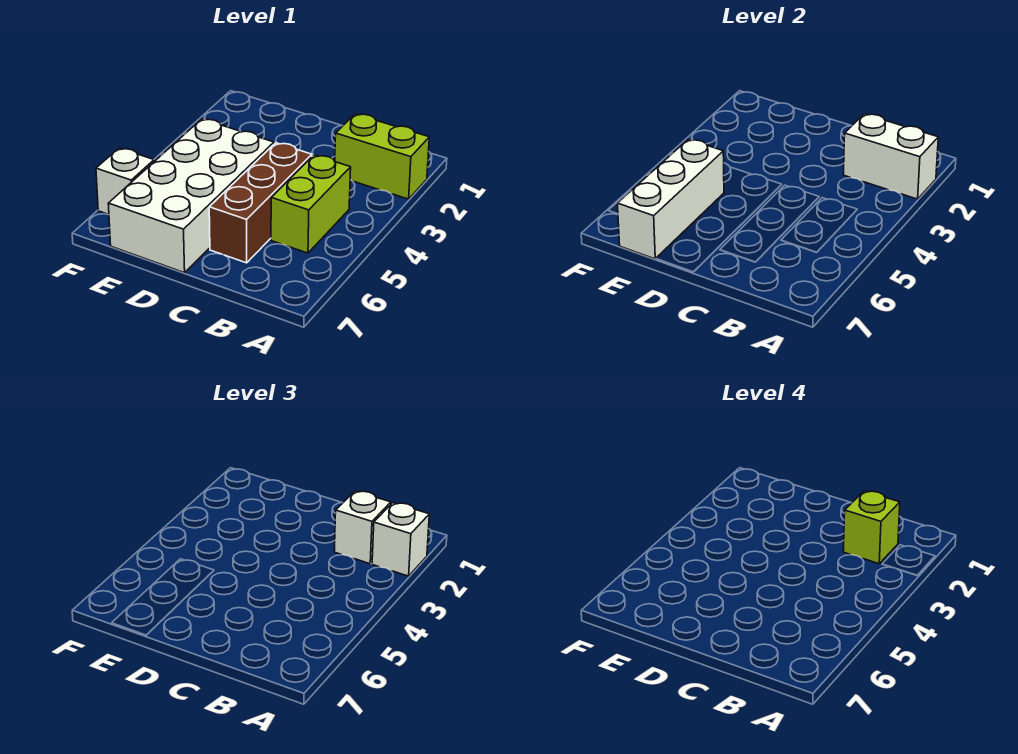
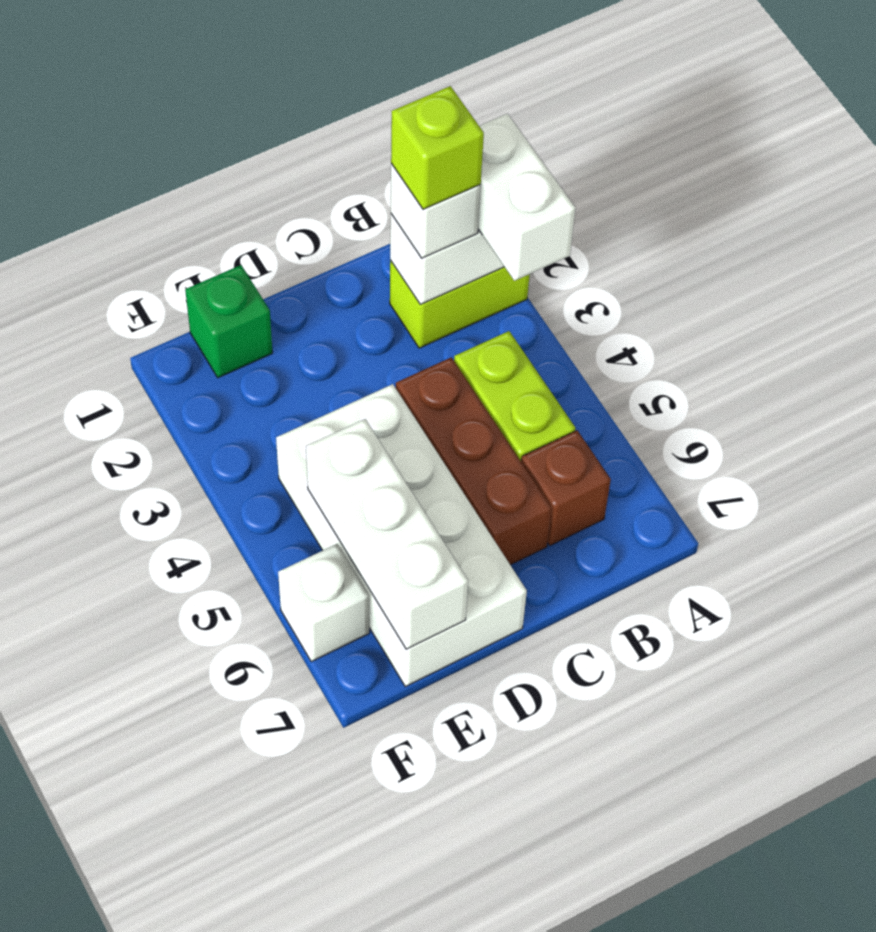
white 1x1 brick [372,503,429,576] -> white 1x2 brick [478,114,575,281]
none -> brown 1x1 brick [521,430,611,545]
none -> green 1x1 brick [185,265,273,378]

